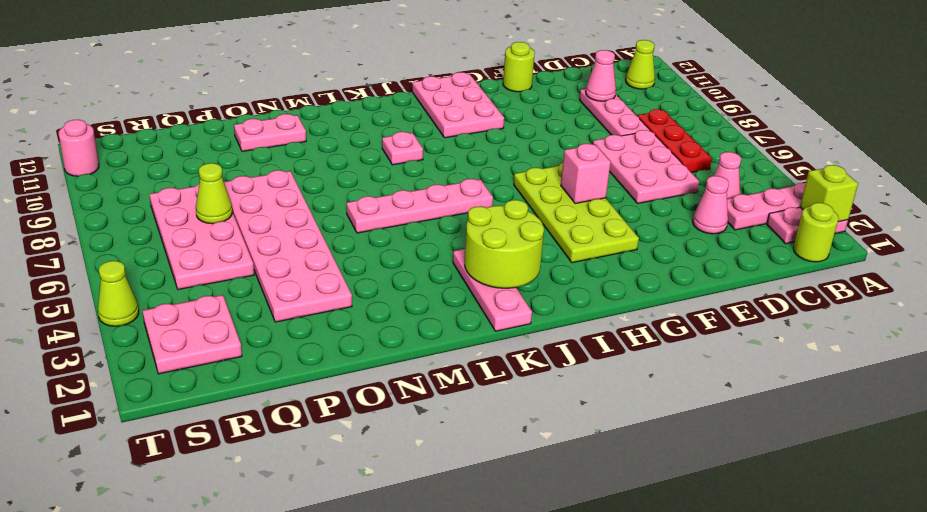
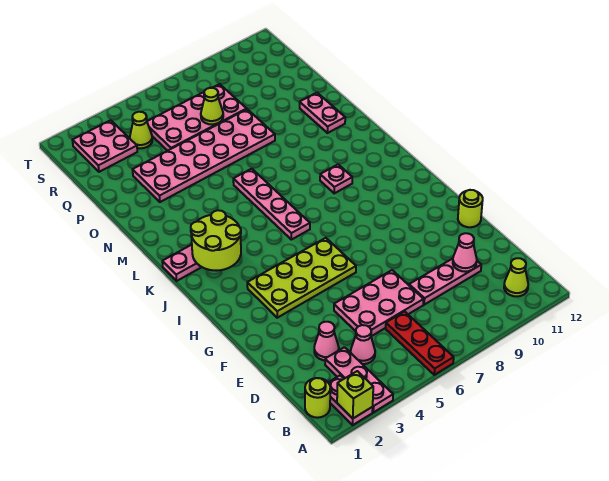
red 1x3 plate [637,109,712,173] -> red 1x3 plate turned to [386,311,454,375]
pink 1x1 brick [561,144,611,204] -> none
pink 2x3 plate [413,72,504,138] -> none
lime 1x1 cone [98,261,139,326] -> lime 1x1 cone moved to [130,112,152,148]
pink 1x1 round brick [59,120,99,176] -> none

